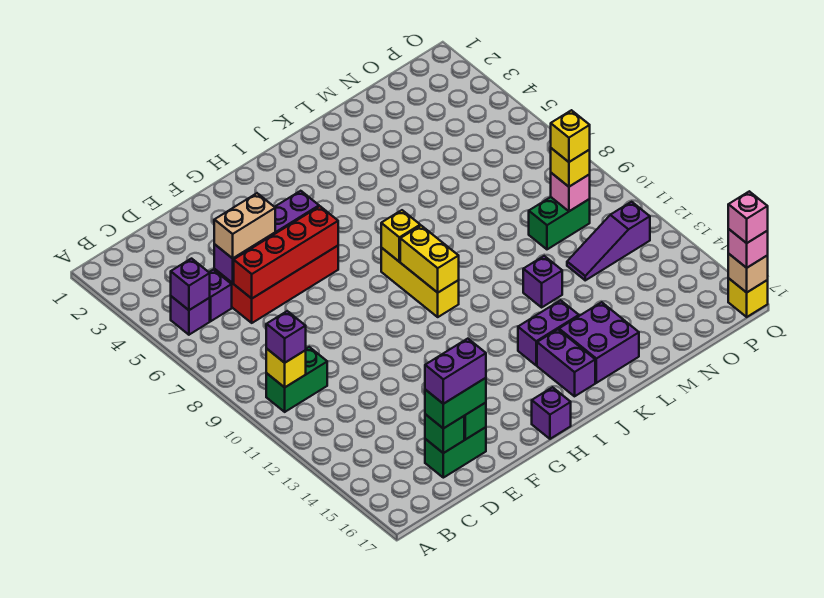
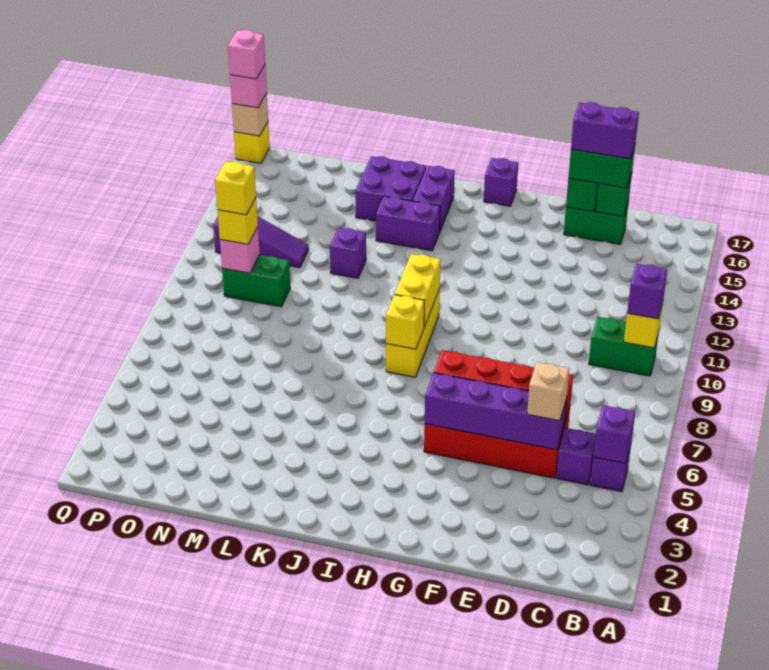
tan 1x2 brick [214,193,275,258] -> tan 1x1 brick [527,362,569,421]

